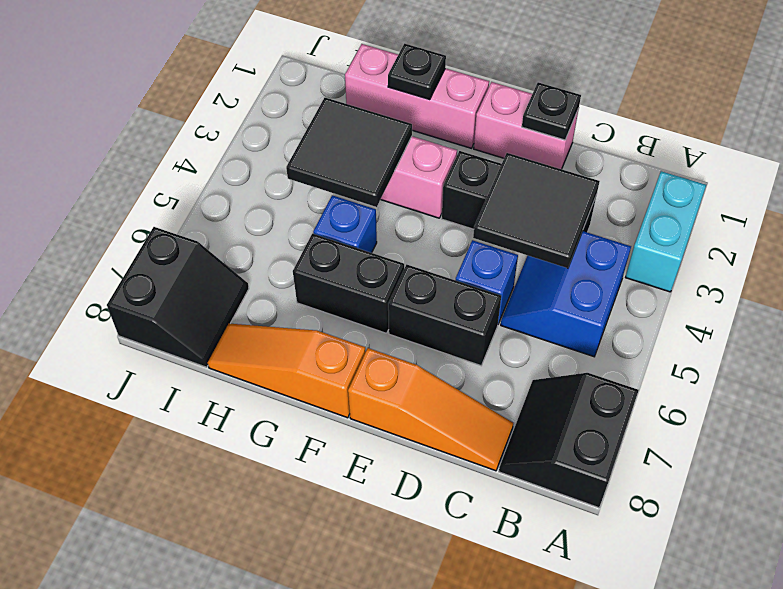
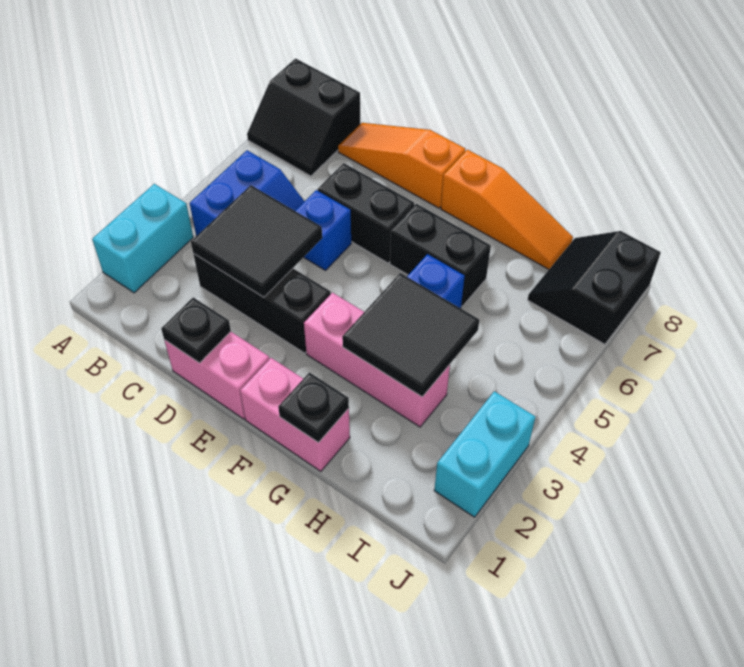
black 2x2 slope [499,373,639,508] -> black 2x2 slope turned to [247,58,360,176]
pink 1x3 brick [345,44,489,148] -> pink 1x2 brick [240,358,350,471]
none -> cyan 1x2 brick [434,391,535,517]

